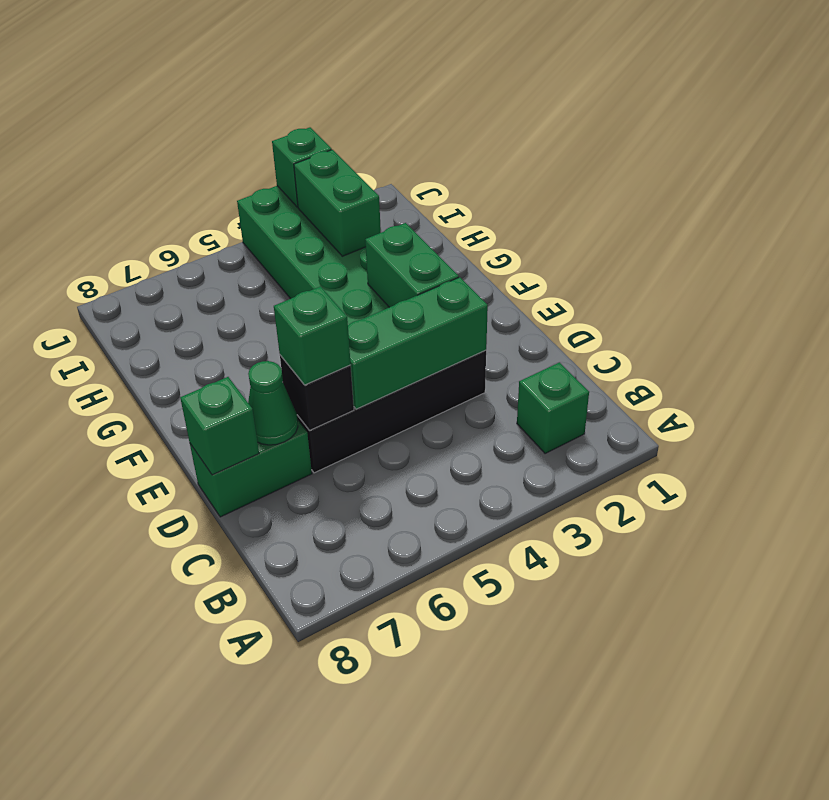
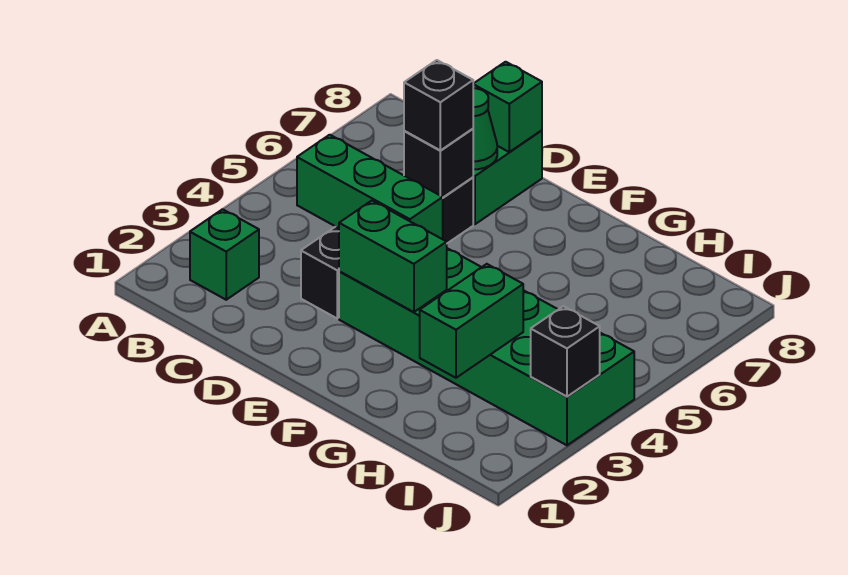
green 1x3 brick [348,277,488,409] -> green 1x3 brick turned to [297,135,443,239]
green 1x1 brick [274,287,351,385] -> black 1x1 brick [404,60,473,150]
green 1x2 brick [294,150,381,256] -> green 1x2 brick turned to [420,264,523,378]
green 1x1 brick [272,127,332,207] -> black 1x1 brick [531,306,600,397]

